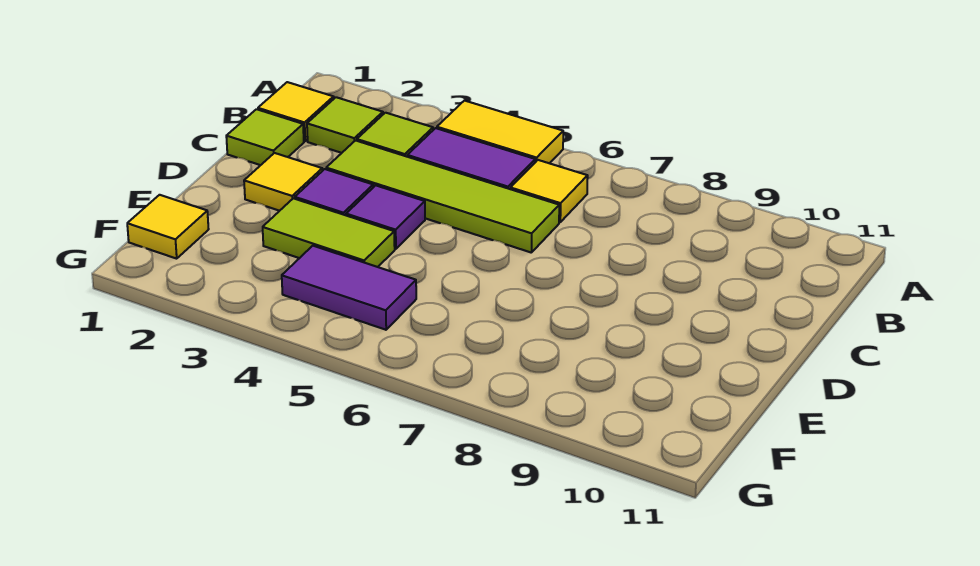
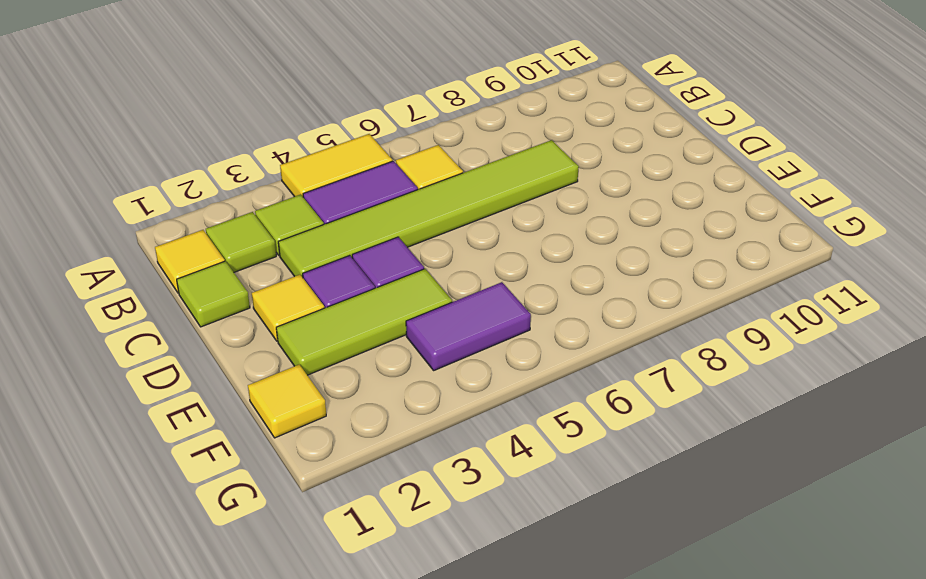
lime 1x4 tile [326,141,559,253] -> lime 1x6 tile [278,140,579,277]
lime 1x2 tile [263,198,395,267] -> lime 1x3 tile [276,269,452,375]

